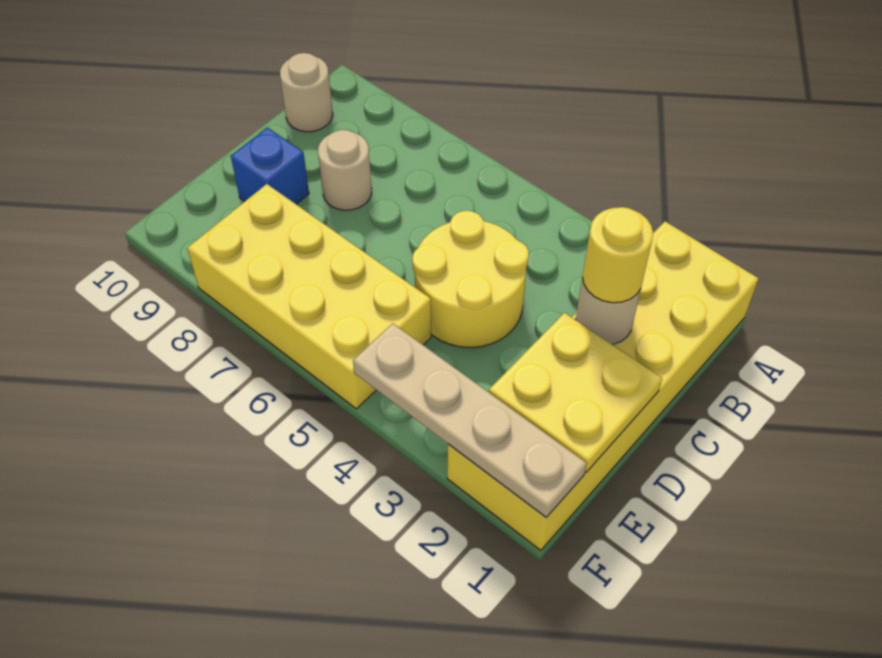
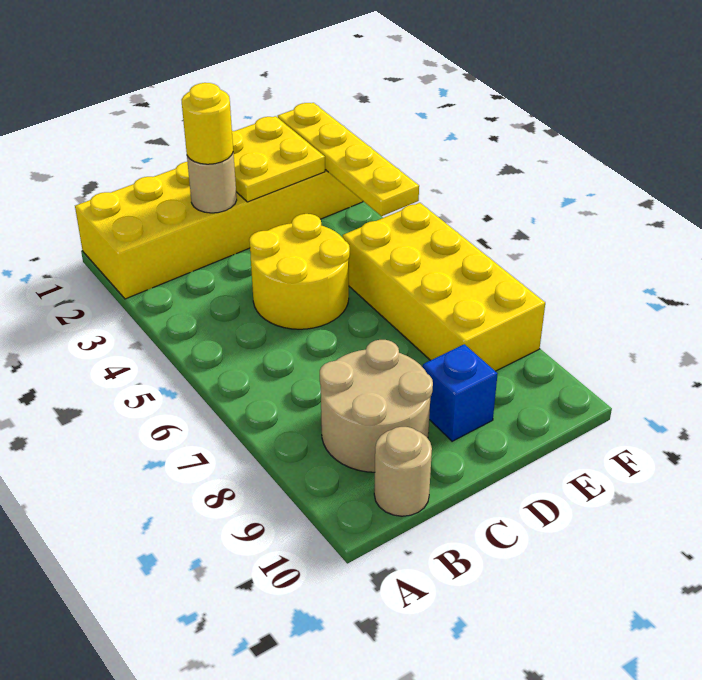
tan 1x1 round brick [318,130,372,210] -> tan 2x2 round brick [320,340,433,472]
tan 1x4 plate [353,323,587,517] -> yellow 1x4 plate [278,103,419,216]

